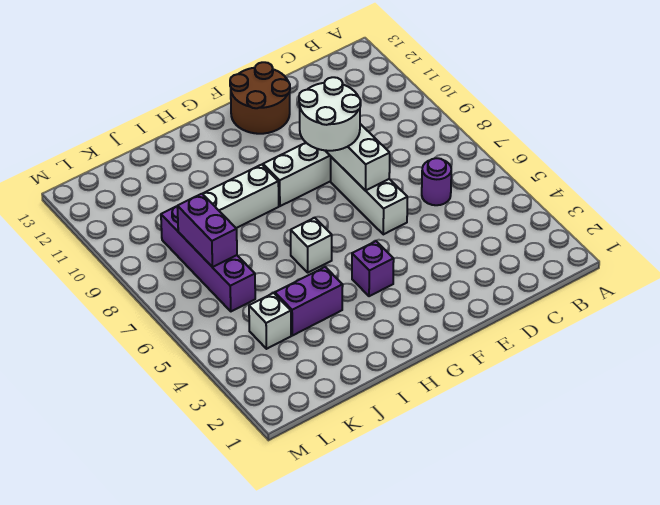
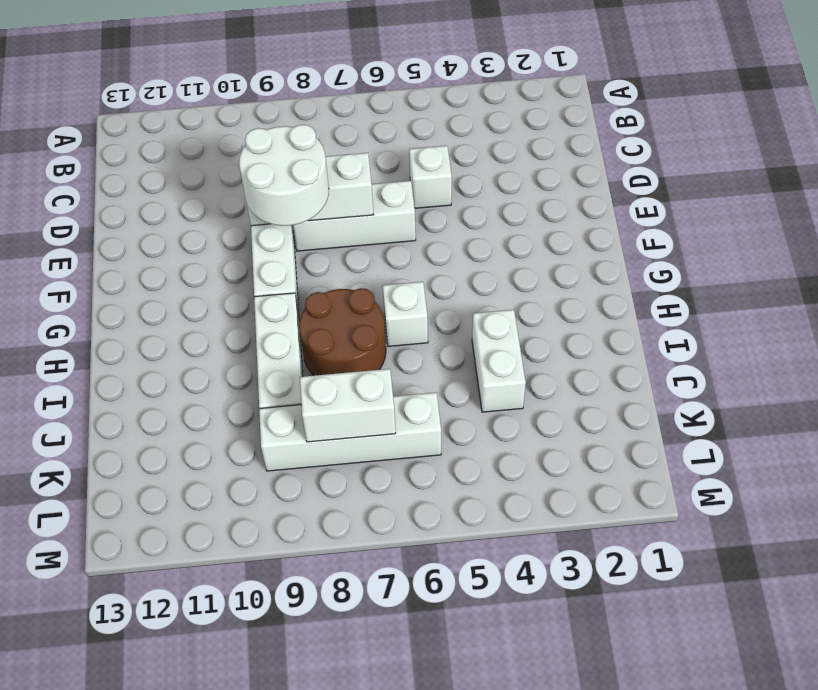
purple 1x1 round brick [422,158,451,205] -> none
brown 2x2 round brick [230,62,290,134] -> brown 2x2 round brick moved to [299,288,386,376]
purple 1x1 brick [352,241,394,296] -> none
purple 1x2 brick [275,267,343,336] -> white 1x2 brick [472,310,526,412]
white 1x1 brick [249,293,291,349] -> white 1x1 brick moved to [409,146,452,208]
purple 1x4 brick [161,206,255,311] -> white 1x4 brick [259,392,441,471]
purple 1x2 brick [177,194,237,267] -> white 1x2 brick [300,369,396,442]

